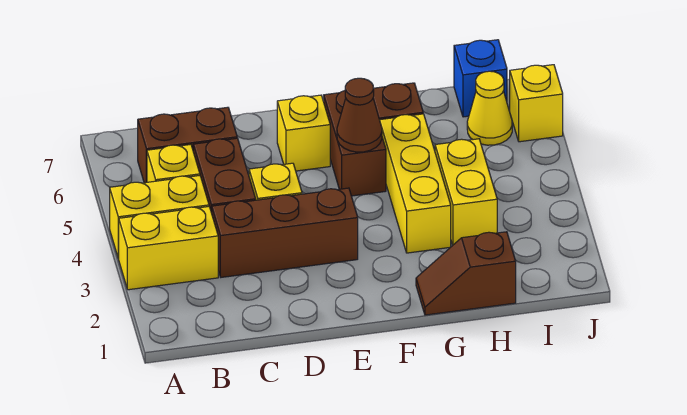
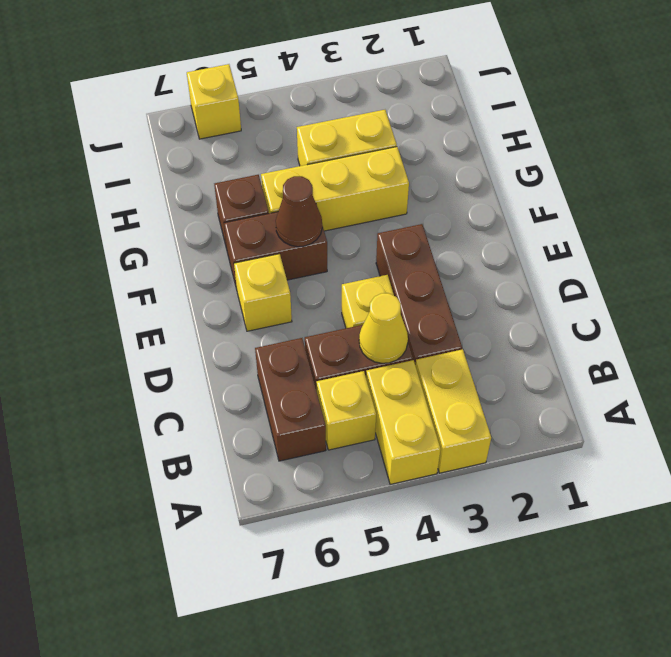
brown 1x2 slope [416,232,516,315] -> none
yellow 1x1 cone [467,71,512,145] -> yellow 1x1 cone moved to [359,293,408,363]
blue 1x1 brick [454,40,507,117] -> none

